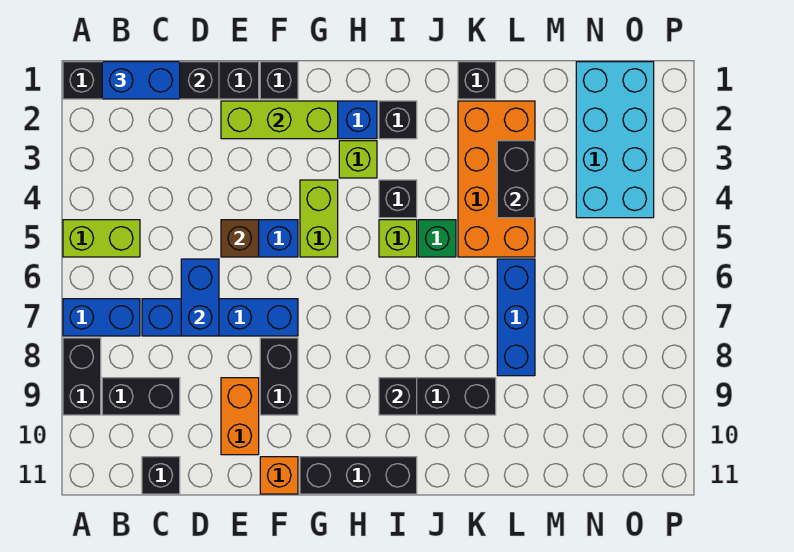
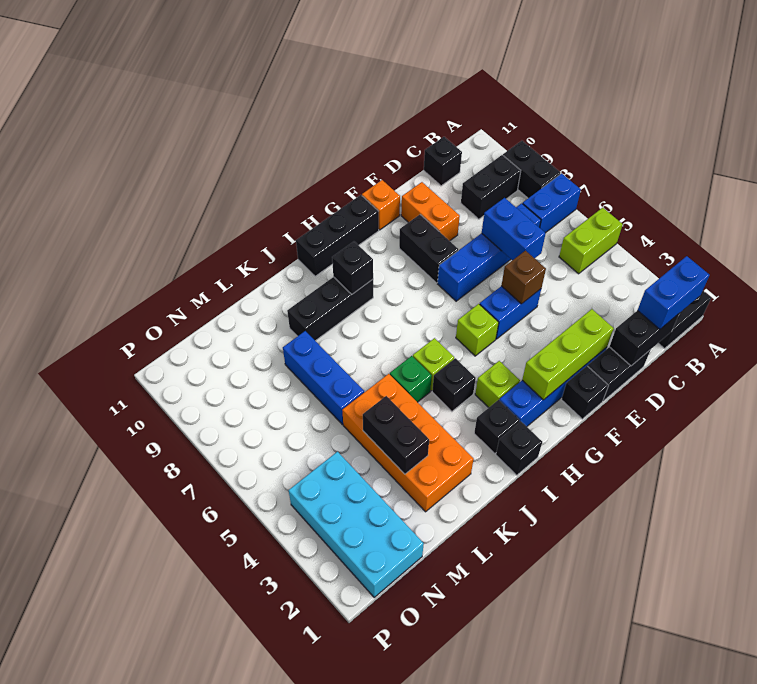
lime 1x2 brick [300,180,338,257] -> lime 1x1 brick [456,304,499,356]
black 1x1 brick [458,62,496,99] -> black 1x1 brick moved to [496,421,542,475]

